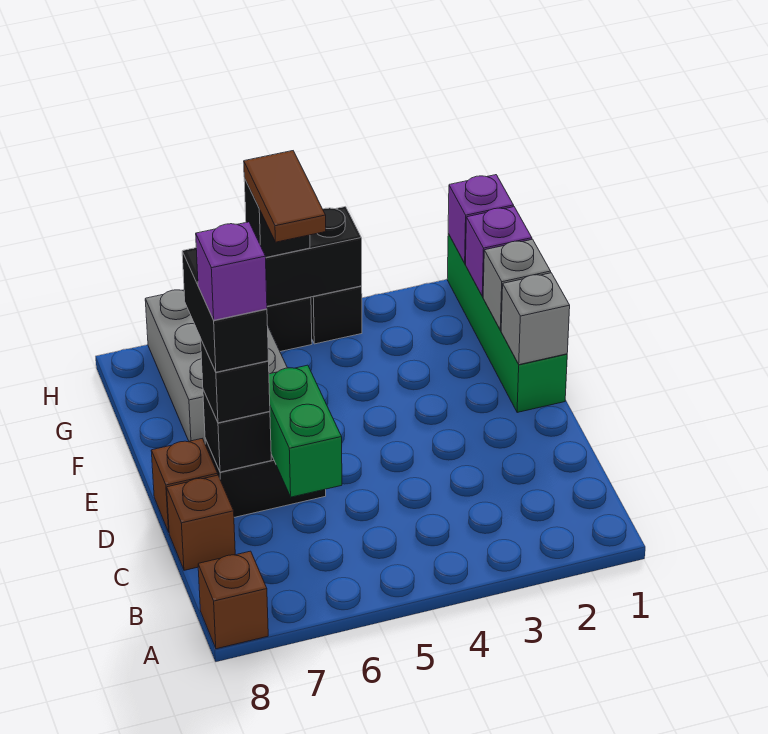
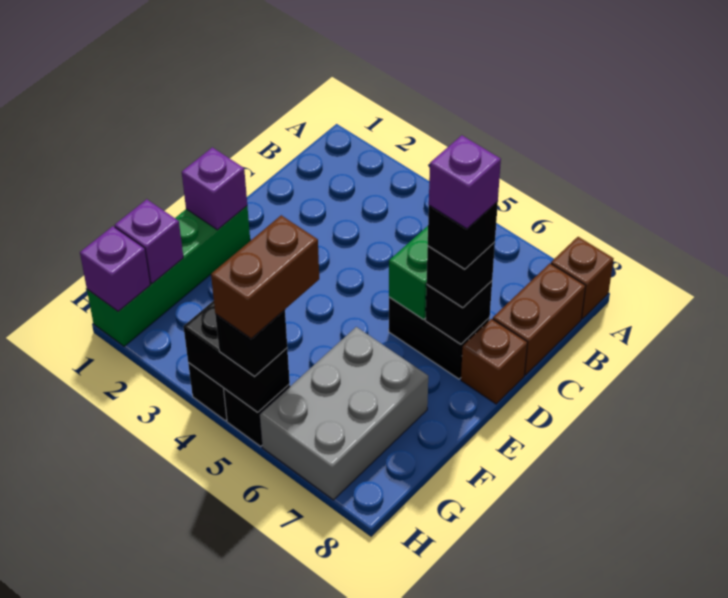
brown 1x1 brick [167,475,235,570] -> brown 1x2 brick [493,264,586,375]
black 1x2 brick [182,248,268,372] -> black 1x1 brick [428,201,498,269]
grey 1x1 brick [501,273,570,365] -> purple 1x1 brick [182,147,247,230]
grey 1x1 brick [483,239,551,330] -> none
brown 1x2 tile [244,151,326,242] -> brown 1x2 brick [211,215,319,339]

